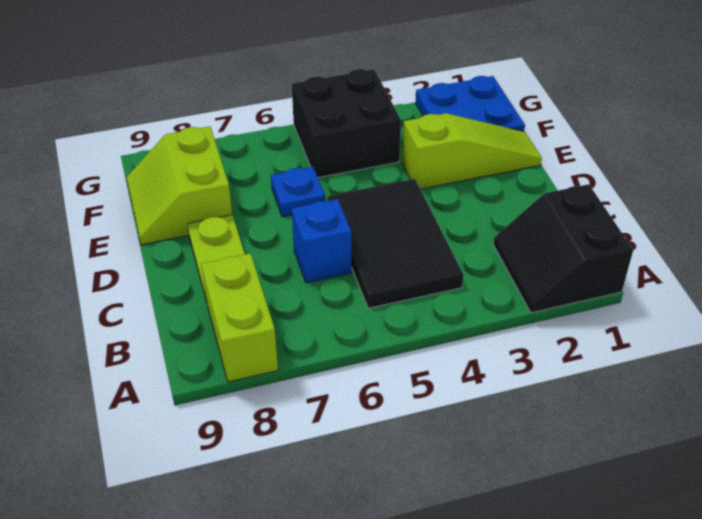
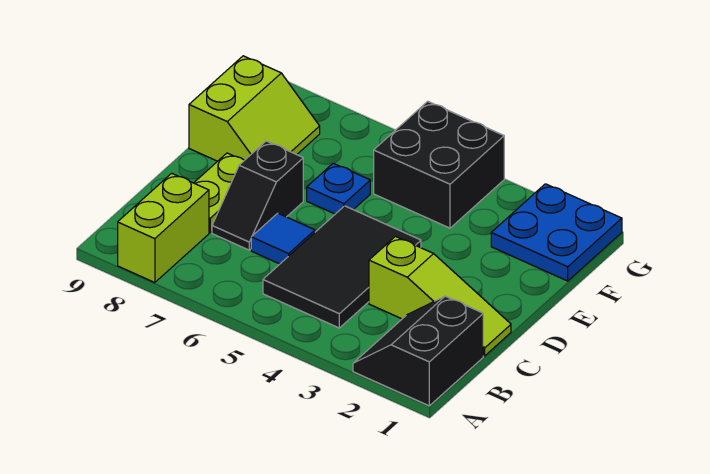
blue 1x1 brick [292,199,351,283] -> blue 1x1 tile [251,213,315,264]
none -> black 1x2 slope [212,141,303,250]
lime 1x3 slope [402,113,542,189] -> lime 1x3 slope moved to [369,237,511,356]
lime 2x2 slope [127,126,232,245] -> lime 2x2 slope turned to [189,56,320,161]

